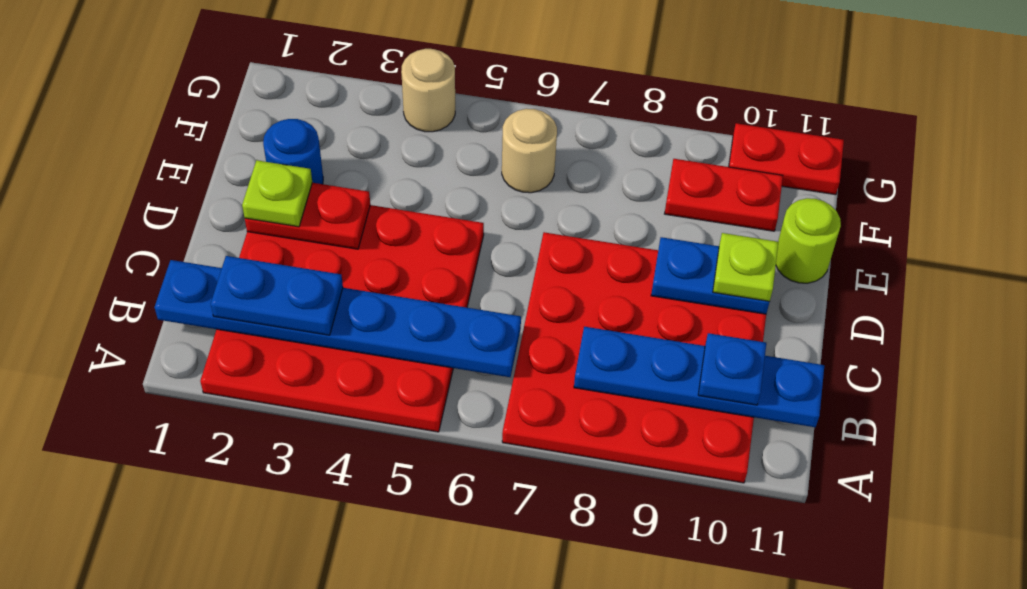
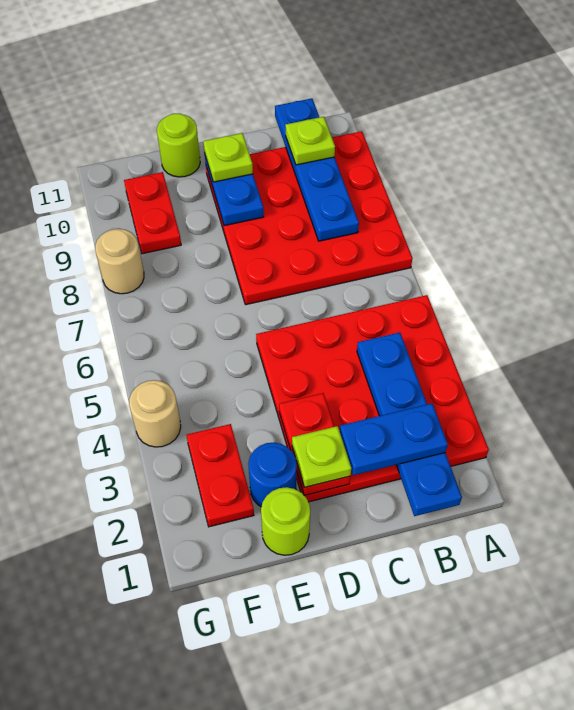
blue 1x6 plate [155,260,521,377] -> blue 1x4 plate [357,332,462,516]
blue 1x2 plate [211,256,343,335] -> blue 1x2 plate turned to [340,403,448,475]
blue 1x1 plate [698,333,766,405] -> lime 1x1 plate [285,117,335,165]
none -> lime 1x1 round brick [261,487,310,555]
tan 1x1 round brick [502,109,557,193] -> tan 1x1 round brick moved to [95,229,144,294]
red 1x2 plate [729,123,844,195] -> red 1x2 plate moved to [186,424,254,527]

